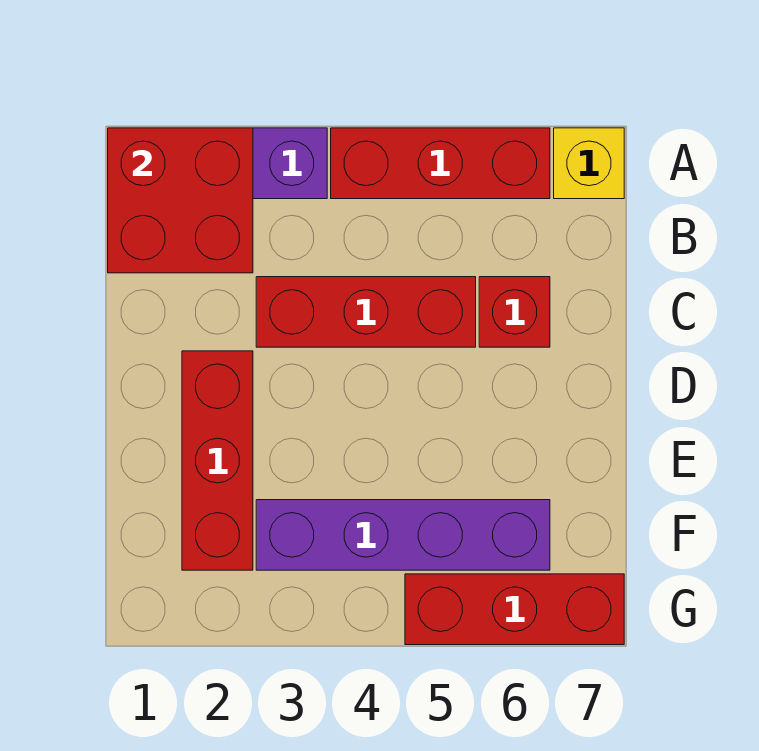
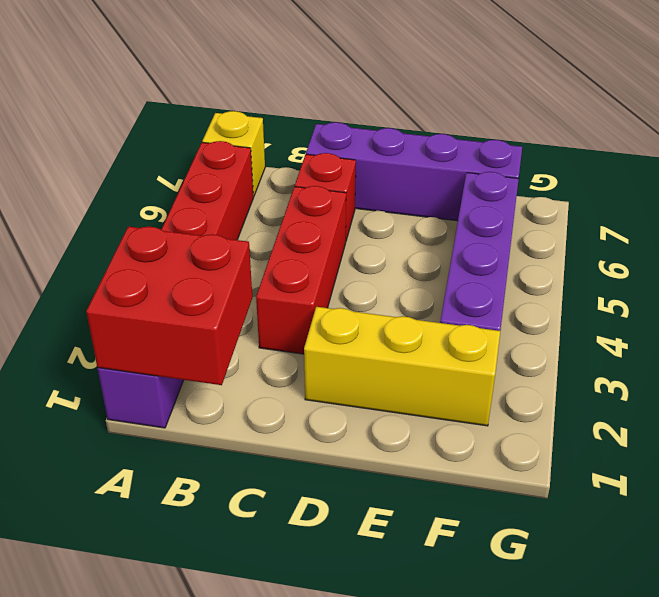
none -> purple 1x4 brick [306,122,522,221]
red 1x3 brick [182,351,253,570] -> yellow 1x3 brick [304,307,500,426]
red 1x3 brick [405,574,624,645] -> none

